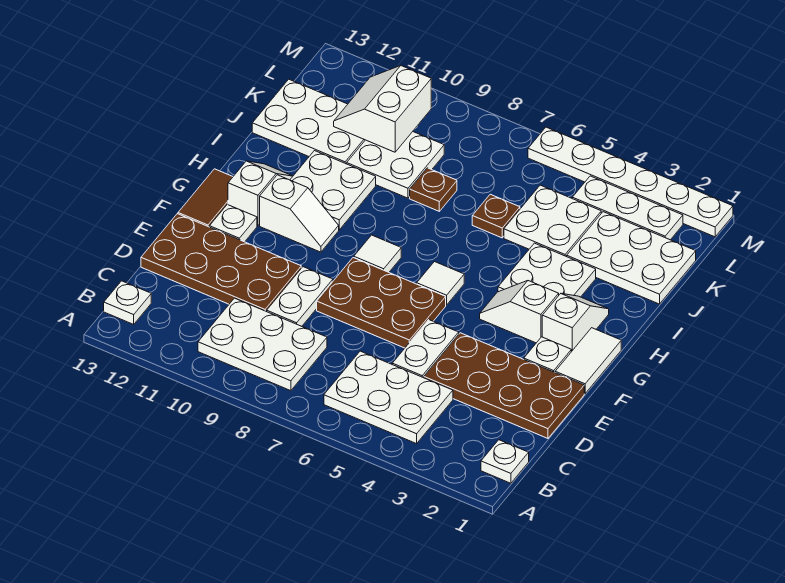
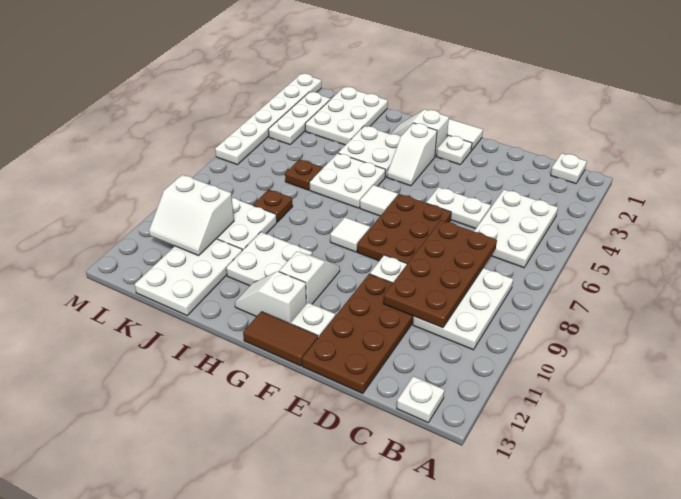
brown 2x4 plate [424,333,584,438] -> brown 2x4 plate moved to [383,220,497,328]
white 2x2 plate [504,185,601,256] -> white 2x2 plate moved to [309,153,386,208]

